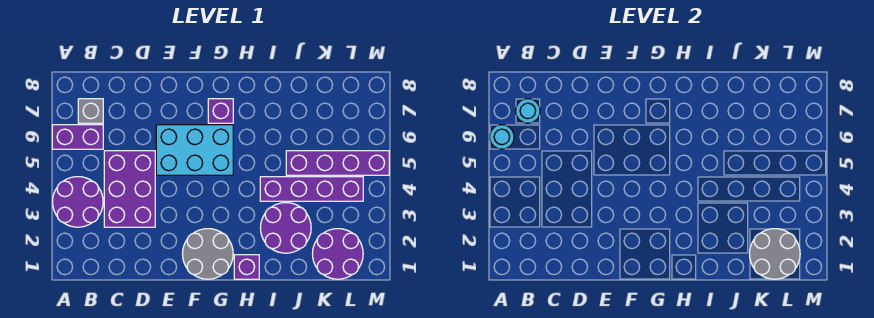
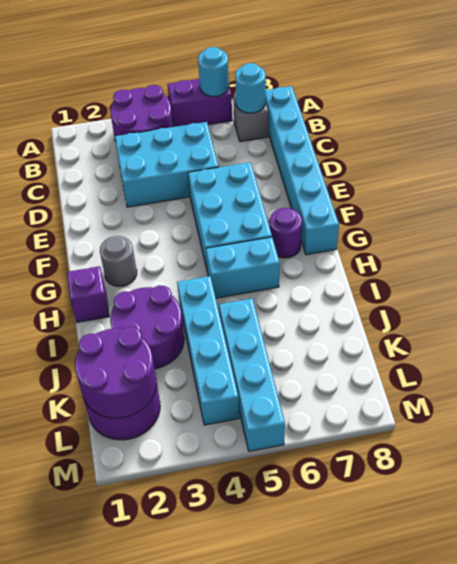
purple 1x2 brick [52,125,103,149] -> purple 1x2 brick turned to [168,79,232,127]
none -> cyan 1x6 brick [265,86,339,255]
purple 2x3 brick [104,151,155,227] -> cyan 2x3 brick [115,122,219,207]
grey 2x2 round brick [183,229,233,279] -> grey 1x1 round brick [100,236,137,286]
purple 1x1 brick [208,99,233,123] -> purple 1x1 round brick [270,208,302,258]
none -> cyan 1x2 brick [206,237,280,298]
purple 1x4 brick [260,177,363,201] -> cyan 1x4 brick [177,276,239,425]
purple 1x4 brick [286,151,389,175] -> cyan 1x4 brick [219,298,285,451]
grey 2x2 round brick [750,229,800,279] -> purple 2x2 round brick [75,327,156,418]

